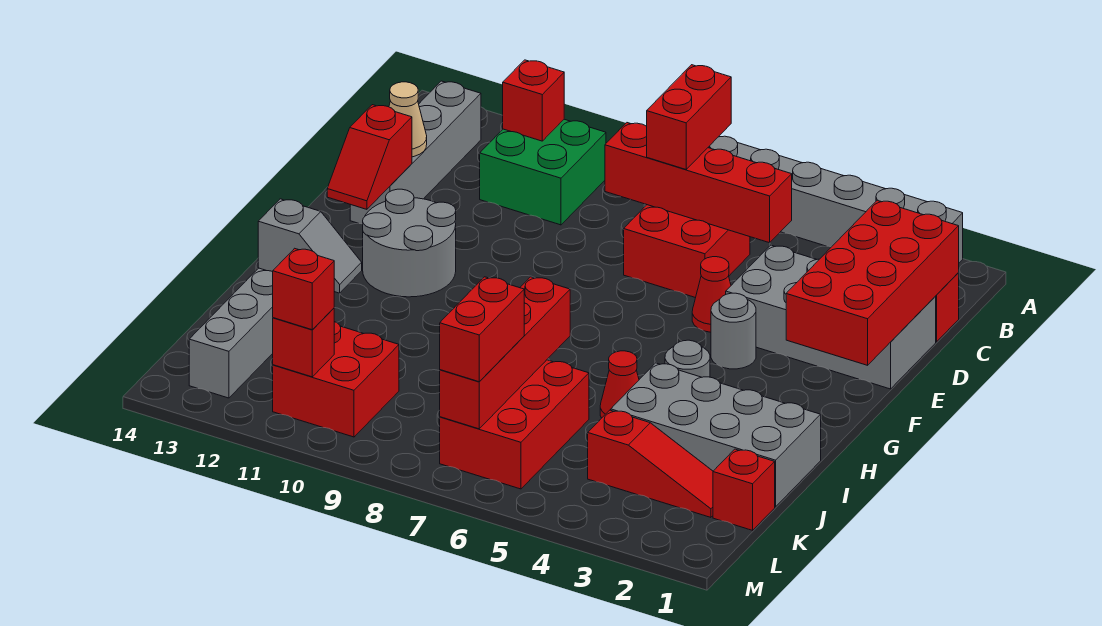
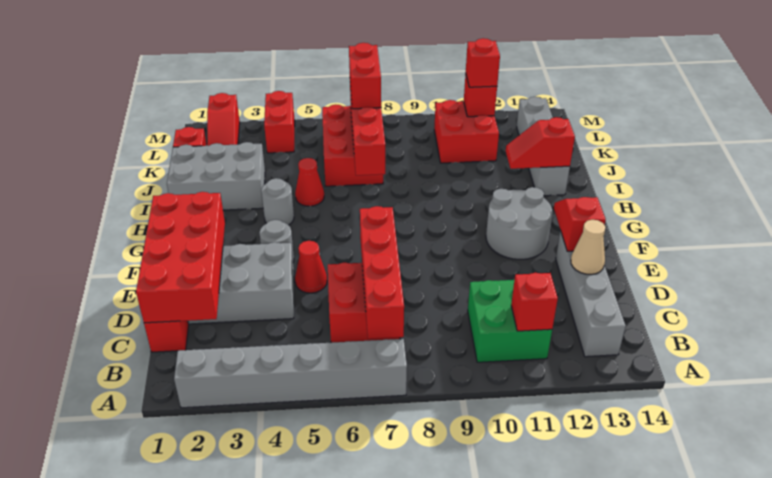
red 1x2 brick [647,65,731,169] -> red 1x2 brick moved to [264,91,295,153]
red 1x4 brick [605,123,792,243] -> red 1x4 brick turned to [360,206,404,339]
grey 2x4 brick [611,363,821,507] -> grey 2x3 brick [167,142,265,210]
grey 1x2 slope [258,199,362,293] -> red 1x2 slope [506,117,575,169]
red 1x3 slope [588,410,713,517] -> red 1x3 slope turned to [207,93,240,146]

